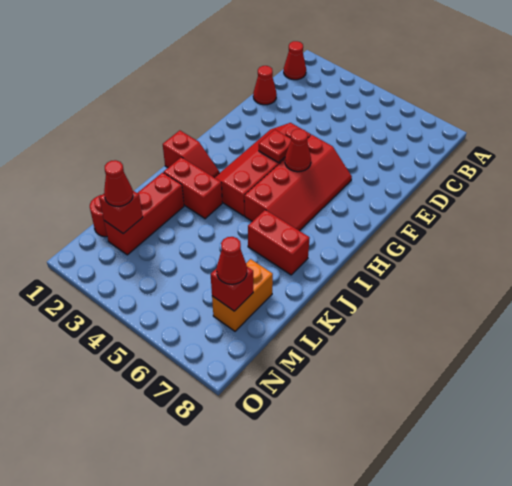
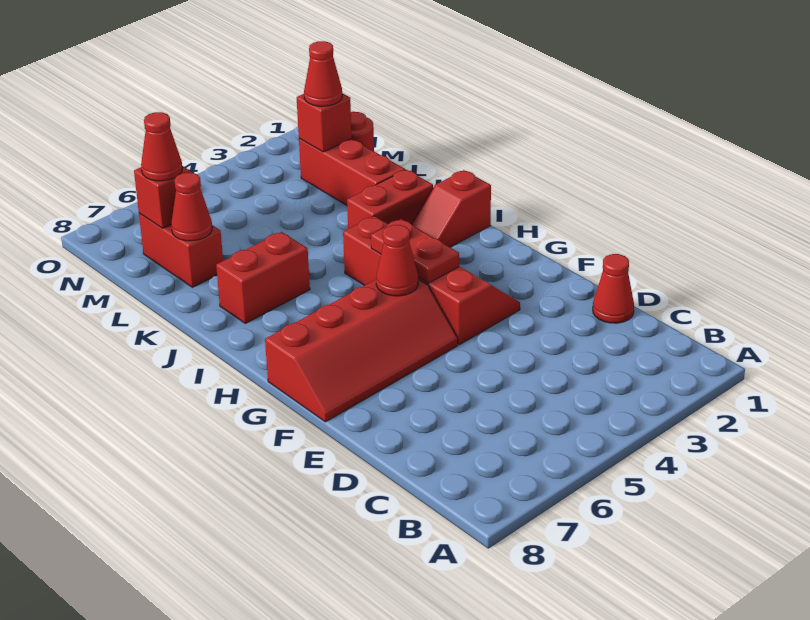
red 1x1 cone [284,41,306,80] -> red 1x1 cone moved to [171,173,212,241]
red 2x4 slope [244,135,352,231] -> red 2x4 slope turned to [265,279,458,422]
red 1x1 plate [259,130,291,163] -> red 1x2 plate [371,219,459,283]
orange 1x2 brick [212,259,273,331] -> red 1x2 brick [139,213,223,287]

